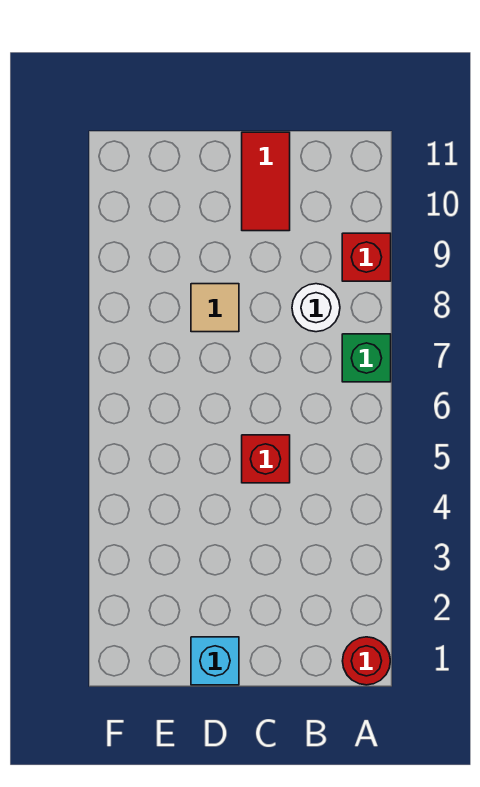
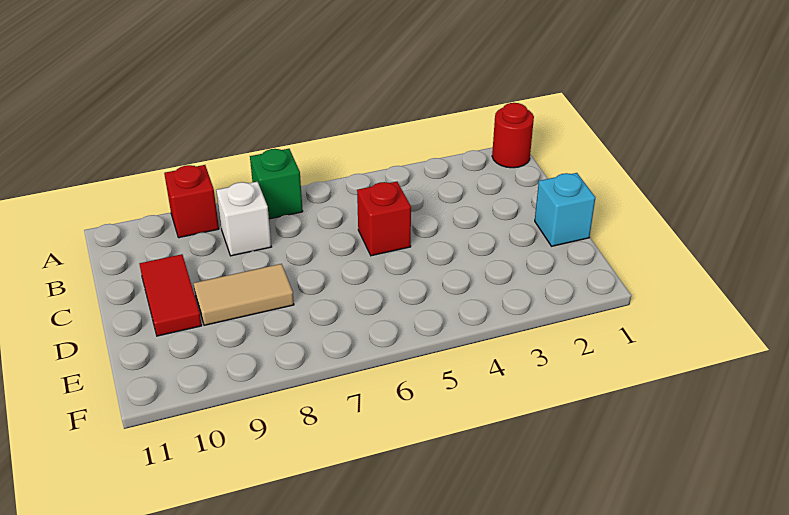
white 1x1 round brick [292,284,340,332] -> white 1x1 brick [216,182,271,256]
red 1x2 tile [242,132,290,231] -> red 1x2 tile turned to [140,254,202,336]
tan 1x1 tile [191,284,239,332] -> tan 1x2 tile [193,264,294,325]

